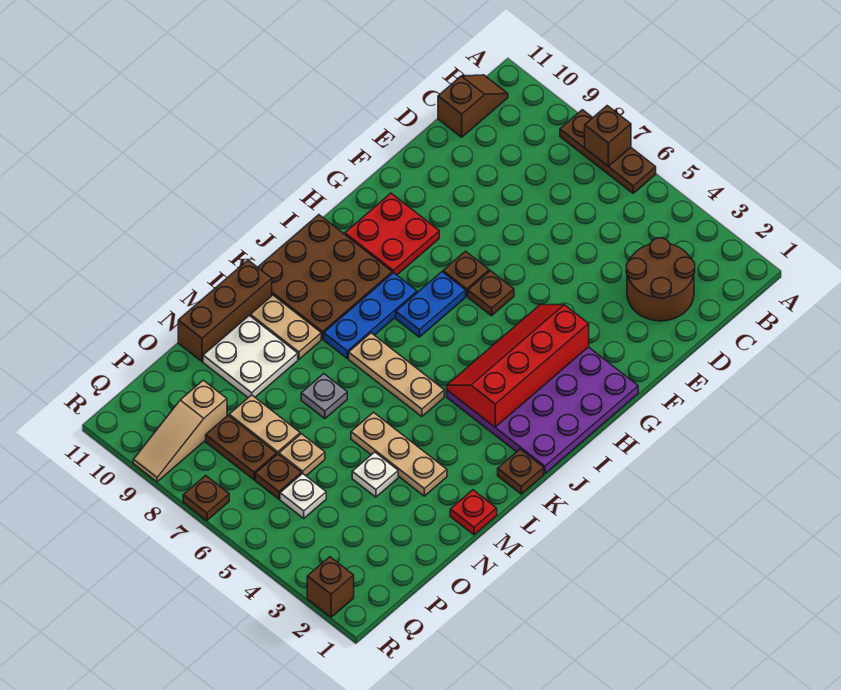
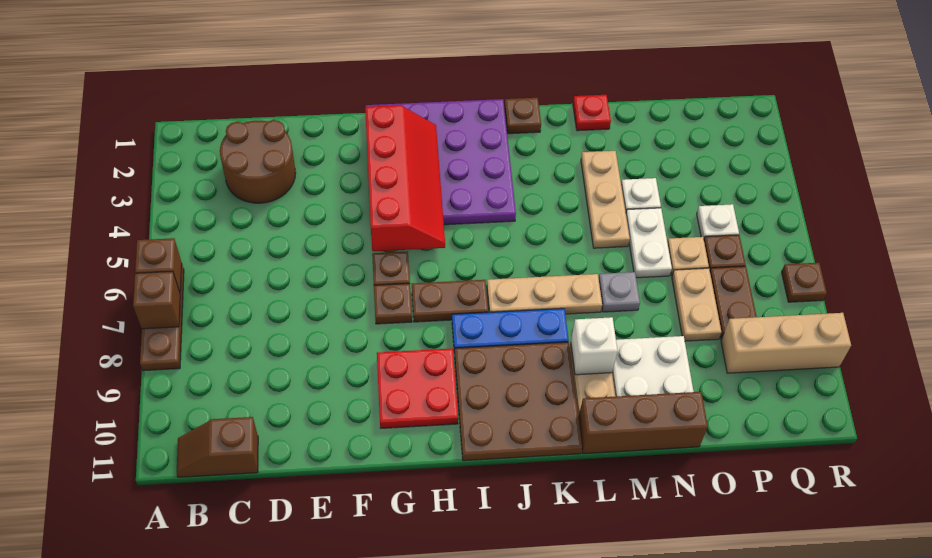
red 2x4 slope [447,305,589,427] -> red 2x4 slope turned to [365,105,445,251]
blue 1x2 plate [396,272,466,337] -> brown 1x2 plate [412,280,488,322]
tan 1x3 plate [349,333,444,417] -> tan 1x3 plate turned to [487,274,602,314]
none -> white 1x1 brick [571,317,618,375]
none -> white 1x2 plate [626,208,672,278]
tan 1x3 slope [133,380,227,482] -> tan 1x3 brick [721,313,851,373]
brown 1x1 brick [307,557,354,617] -> brown 1x1 brick moved to [135,238,182,292]

